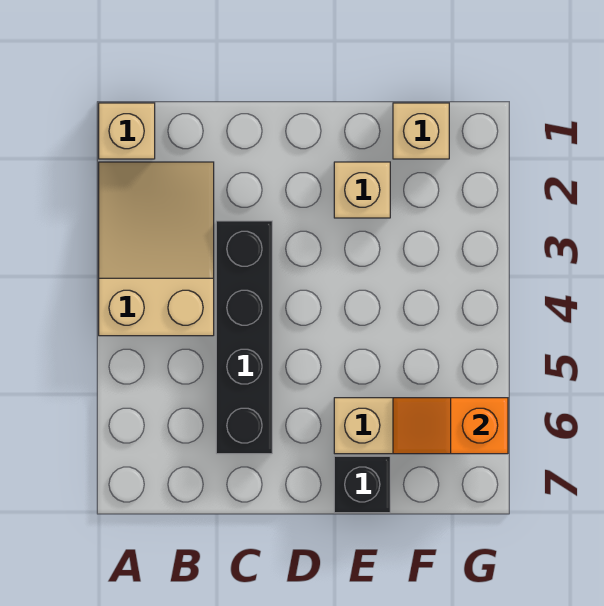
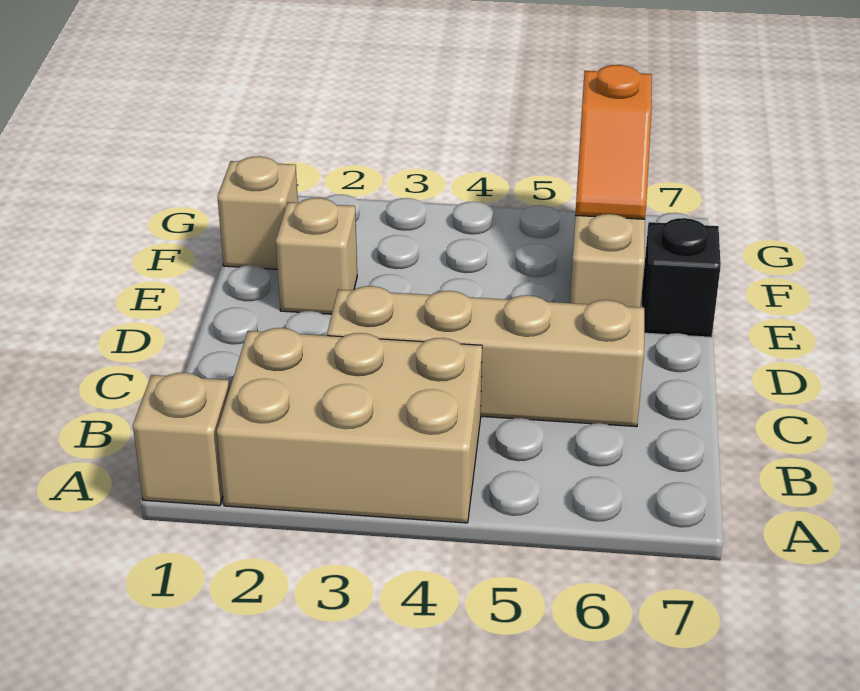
tan 2x3 slope [99,162,214,336] -> tan 2x3 brick [217,328,482,523]
black 1x4 brick [216,221,272,454] -> tan 1x4 brick [327,286,644,427]

